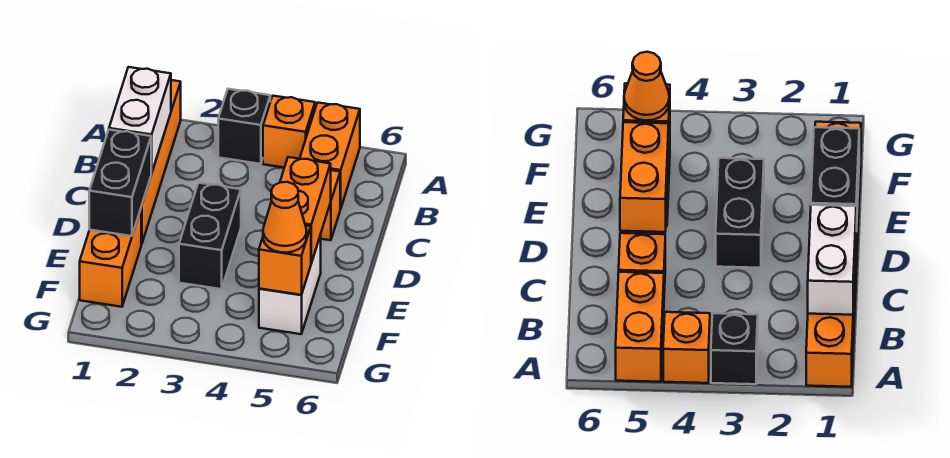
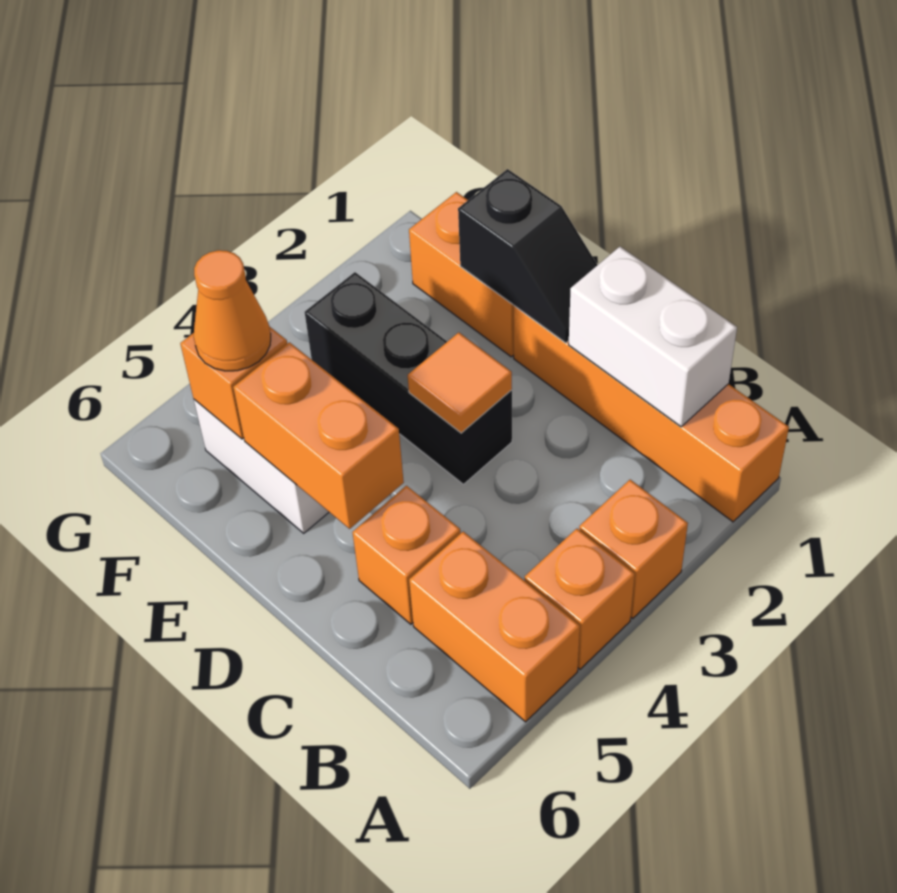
black 1x1 brick [218,89,270,164] -> orange 1x1 brick [579,480,688,618]
black 1x2 brick [89,130,152,236] -> black 1x2 slope [458,169,597,343]
black 1x2 brick [179,183,241,289] -> black 1x3 brick [305,272,512,484]
none -> orange 1x1 tile [408,332,512,433]

